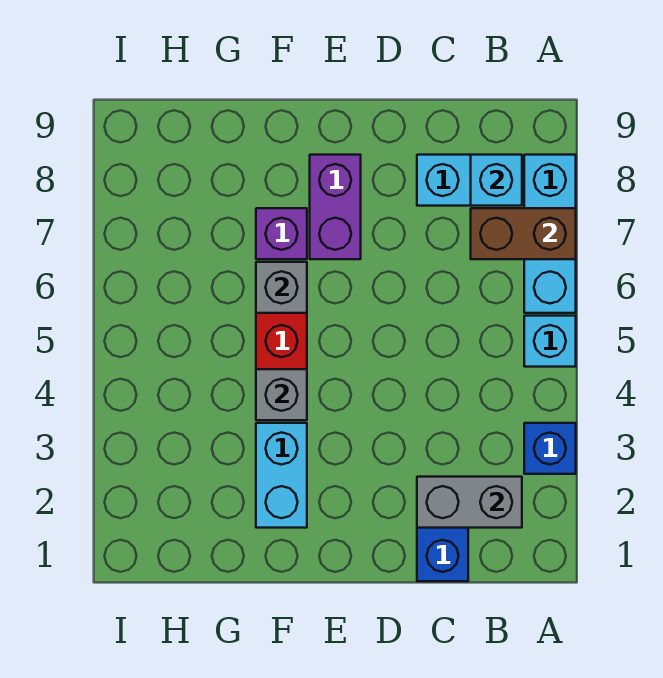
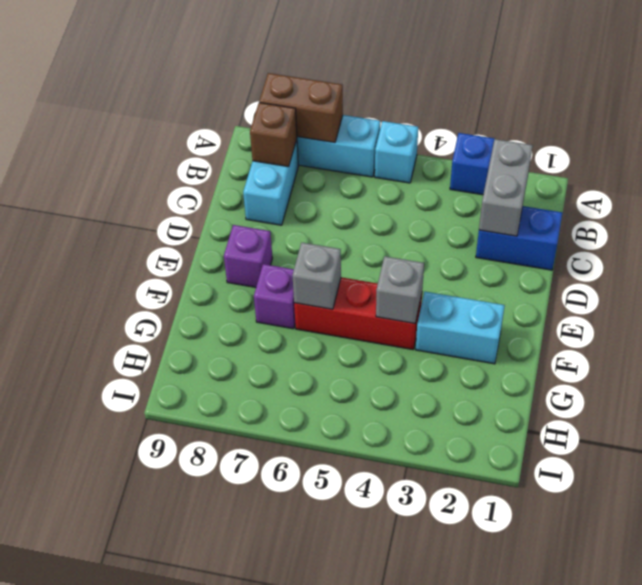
brown 1x2 brick [471,208,576,259] -> brown 1x2 brick turned to [259,73,343,143]
cyan 1x1 brick [471,155,522,206] -> brown 1x1 brick [250,103,297,167]
purple 1x2 brick [310,155,361,259] -> purple 1x1 brick [224,225,272,287]

